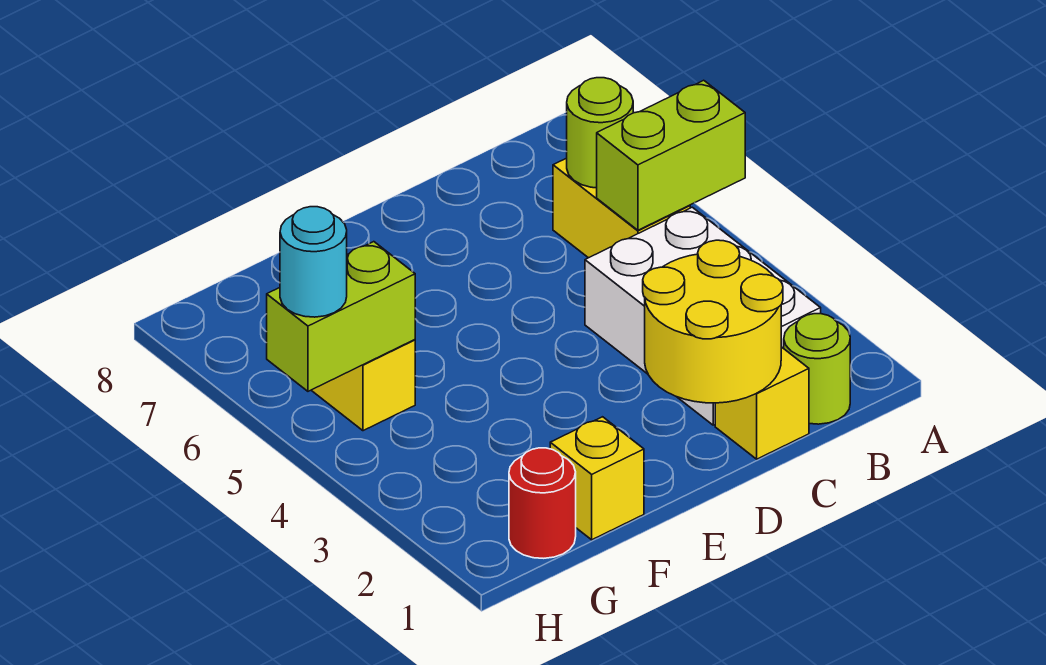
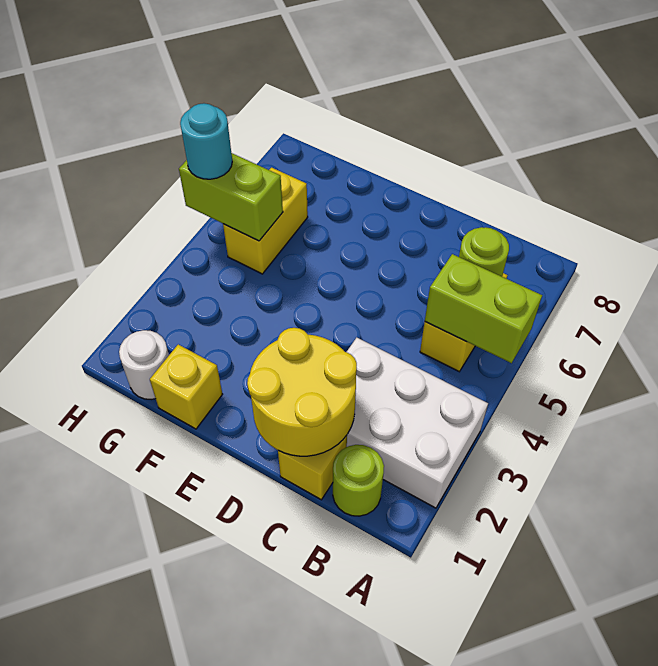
white 2x3 brick [585,207,821,425] -> white 2x3 brick turned to [347,338,488,508]
red 1x1 round brick [509,448,576,558] -> white 1x1 round brick [119,330,169,399]

